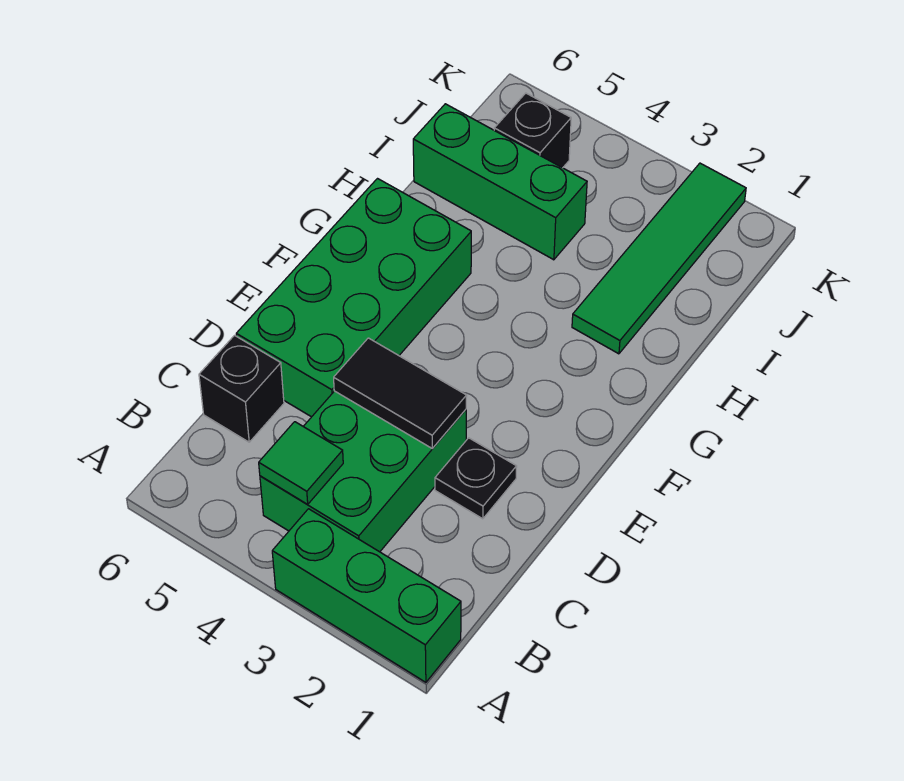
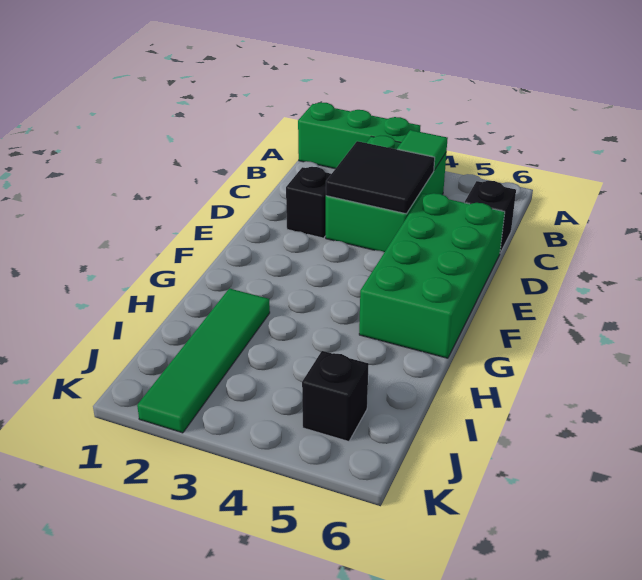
black 1x1 plate [435,438,517,519] -> black 1x1 brick [286,167,331,238]
black 1x2 tile [334,338,467,449] -> black 2x2 tile [326,141,435,214]
green 1x3 brick [413,104,587,260] -> none

